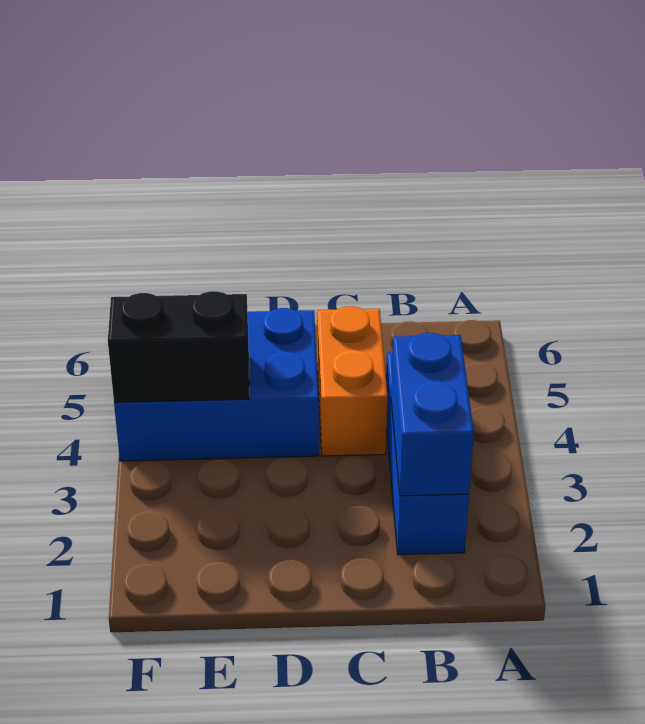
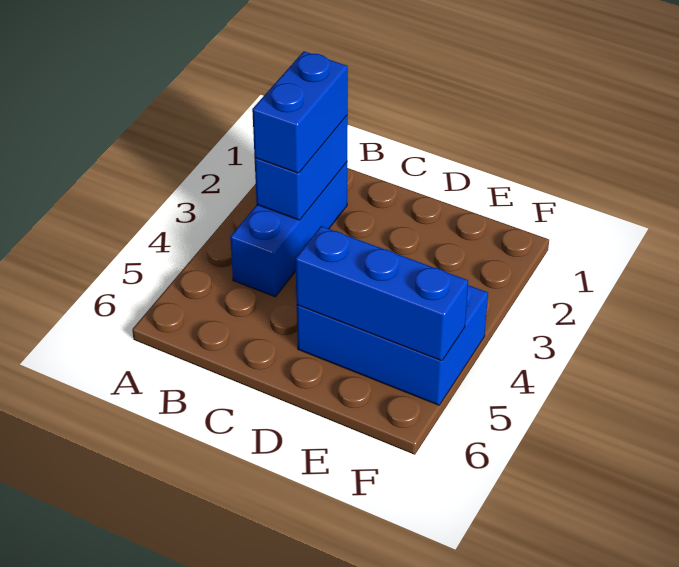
none -> blue 1x2 brick [252,51,348,173]
orange 1x2 brick [317,306,387,456] -> none
none -> blue 1x3 brick [295,226,468,361]
black 1x2 brick [108,291,249,402] -> none

